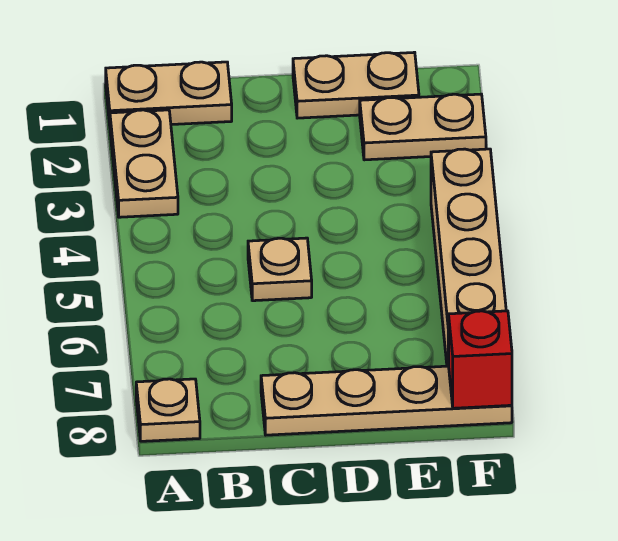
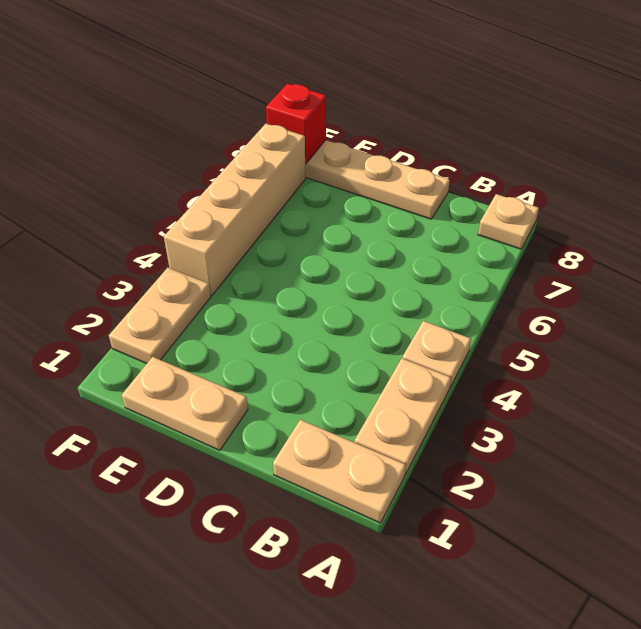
tan 1x1 plate [248,238,312,301] -> tan 1x1 plate moved to [402,321,471,388]
tan 1x2 plate [360,94,486,160] -> tan 1x2 plate turned to [109,268,211,363]

